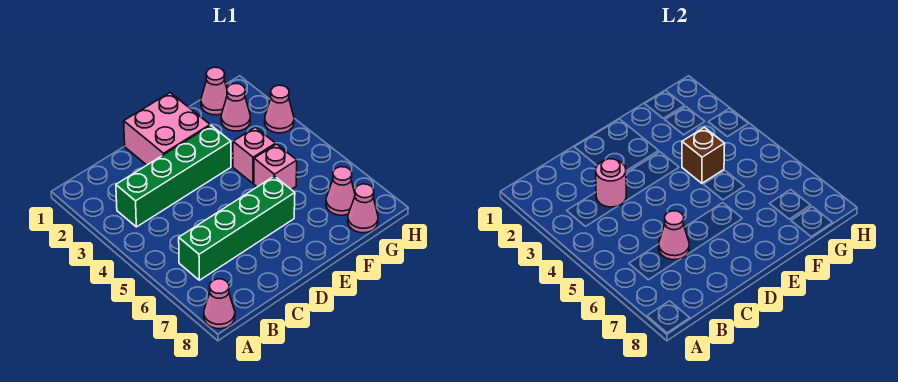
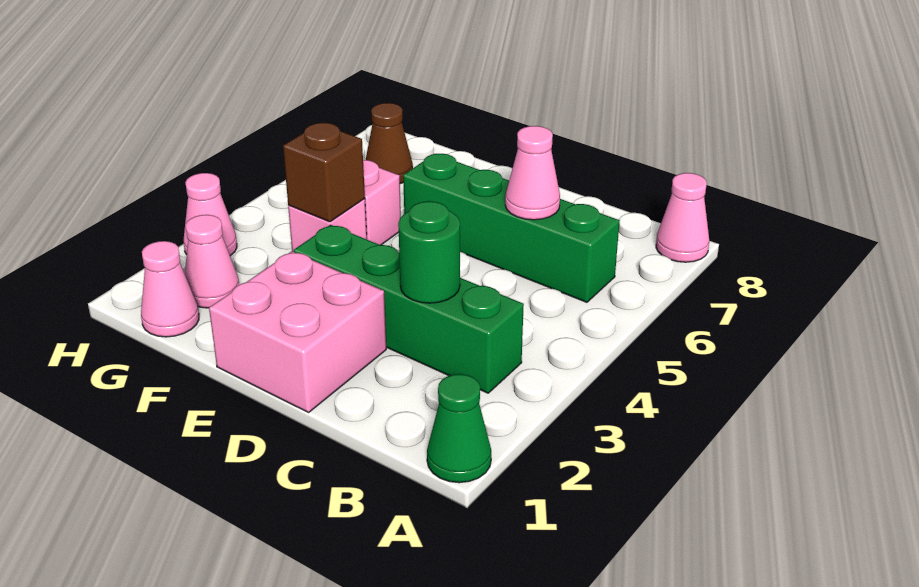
none -> green 1x1 cone [427,374,491,483]
pink 1x1 round brick [596,159,626,207] -> green 1x1 round brick [398,201,460,303]
pink 1x1 cone [326,167,355,215] -> brown 1x1 cone [366,103,413,184]
pink 1x1 cone [348,184,378,233] -> none

